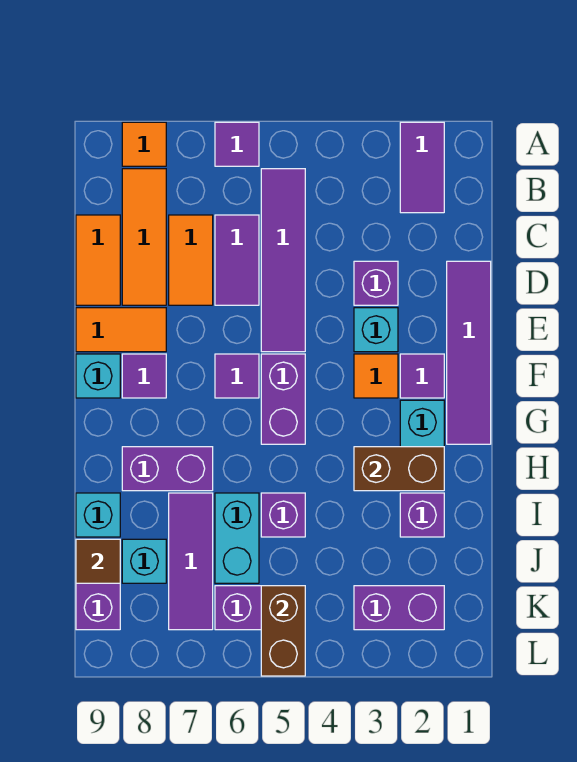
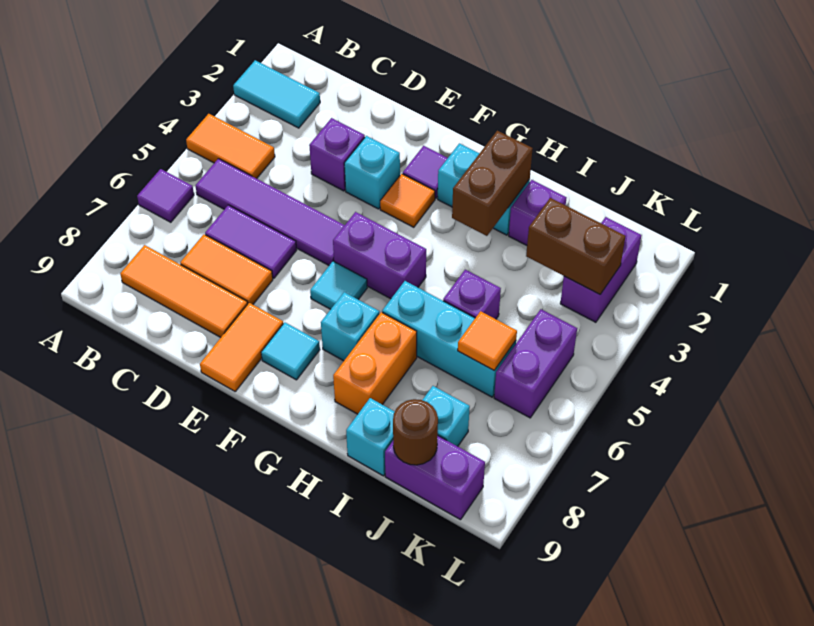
purple 1x2 tile [400,122,444,213] -> cyan 1x2 tile [233,60,320,128]
orange 1x1 tile [122,122,166,166] -> orange 1x1 tile moved to [458,311,517,370]
orange 1x2 tile [76,215,120,305] -> orange 1x2 tile moved to [186,114,275,179]
purple 1x4 tile [447,261,491,444] -> none
purple 1x1 tile [215,354,259,398] -> cyan 1x1 tile [310,261,367,309]
purple 1x1 tile [122,354,166,398] -> cyan 1x1 tile [261,323,320,380]
cyan 1x1 brick [76,354,120,398] -> cyan 1x1 brick moved to [321,292,379,361]
purple 1x2 brick [122,447,213,491] -> orange 1x2 brick [333,312,417,414]
cyan 1x2 brick [215,493,259,583] -> cyan 1x3 brick [382,281,516,397]
purple 1x3 tile [169,493,213,630] -> none
brown 1x1 tile [76,539,120,583] -> brown 1x1 round brick [393,399,438,465]
brown 1x2 brick [261,586,305,676] -> brown 1x2 brick moved to [526,198,626,294]

